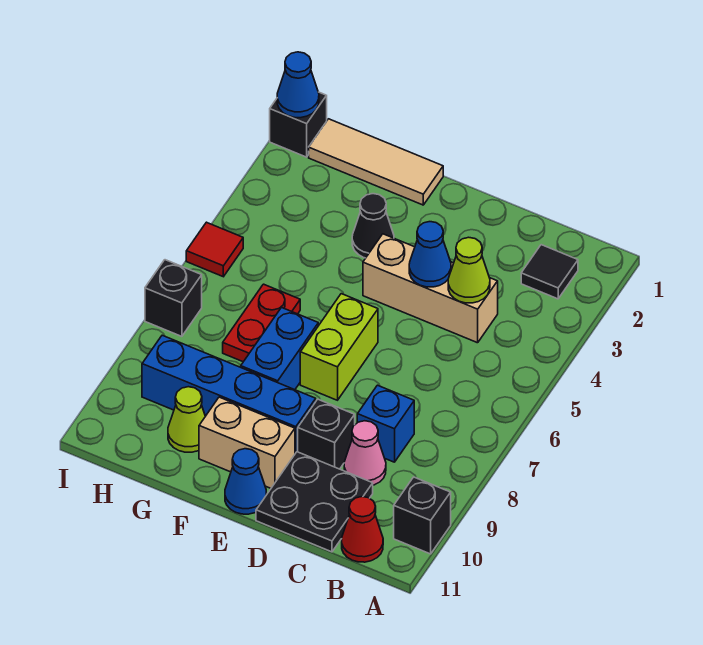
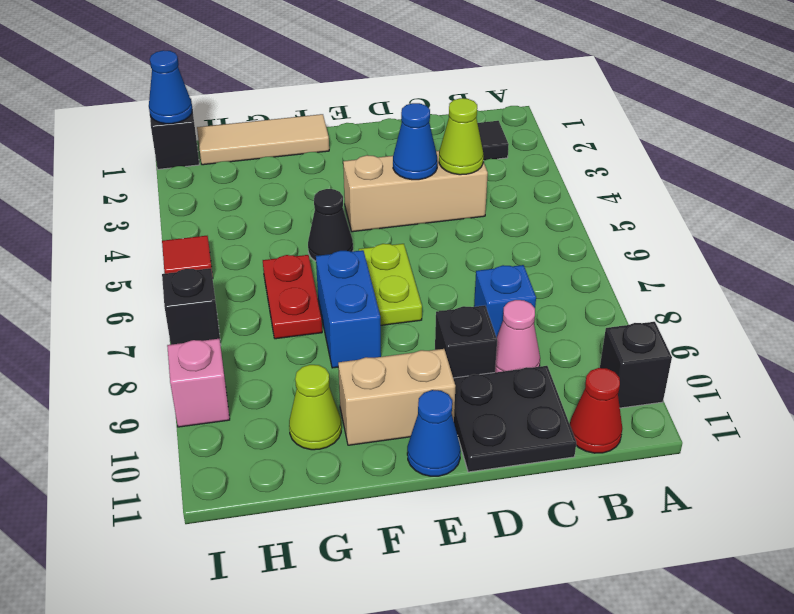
lime 1x2 brick [300,294,378,400] -> lime 1x2 plate [359,244,422,325]
blue 1x4 brick [142,335,316,453] -> none
black 1x1 cone [352,194,394,258] -> black 1x1 cone moved to [308,189,353,261]
none -> pink 1x1 brick [167,339,230,427]

